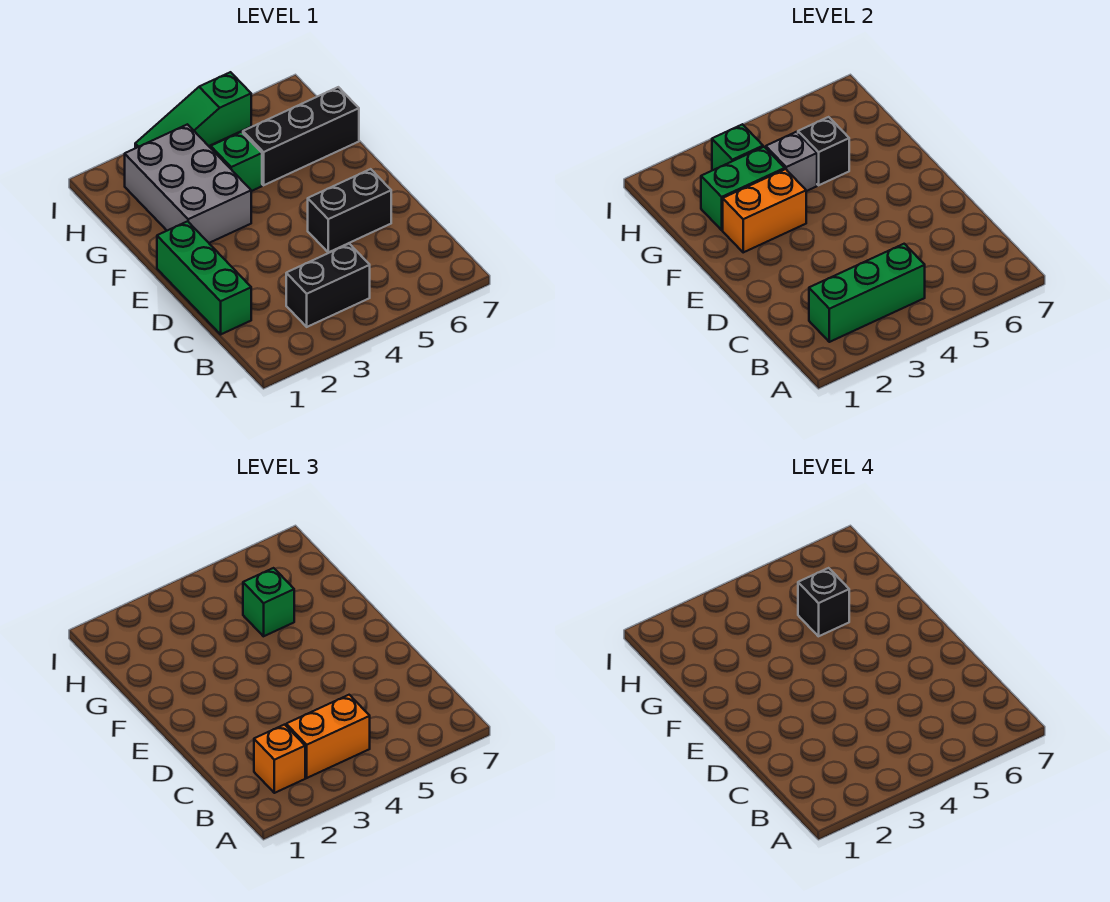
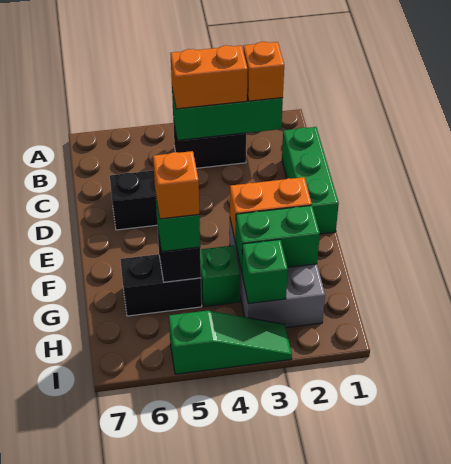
grey 1x1 brick [766,132,817,191] -> none
black 1x3 brick [243,87,359,185] -> black 1x2 brick [121,254,202,316]
black 1x1 brick [798,568,849,636] -> orange 1x1 brick [153,151,199,219]

